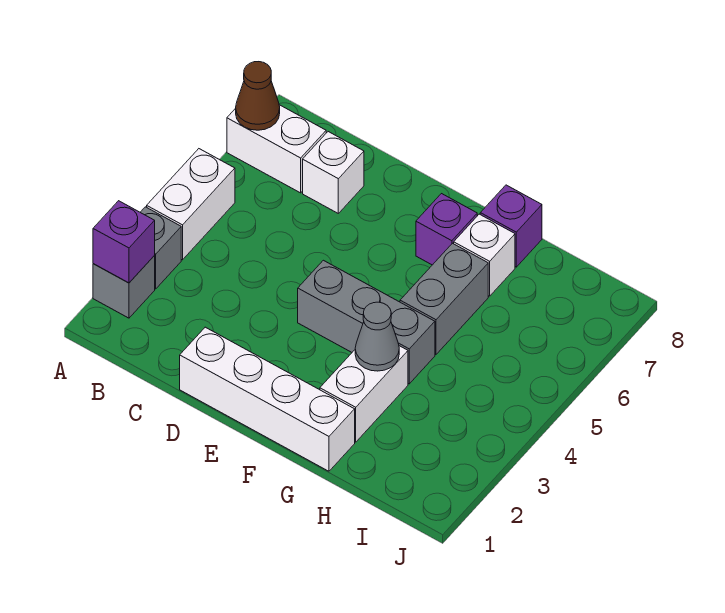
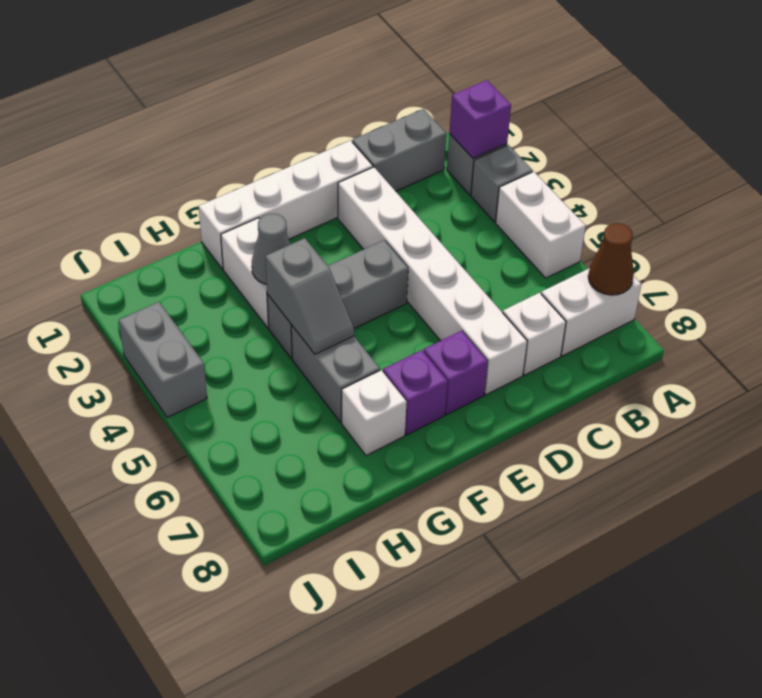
none -> grey 1x2 brick [352,109,446,191]
none -> white 1x6 brick [338,167,527,395]
none -> grey 1x2 slope [265,238,354,354]
purple 1x1 brick [480,185,542,267] -> purple 1x1 brick moved to [424,331,488,414]
none -> grey 1x2 brick [119,302,207,418]

